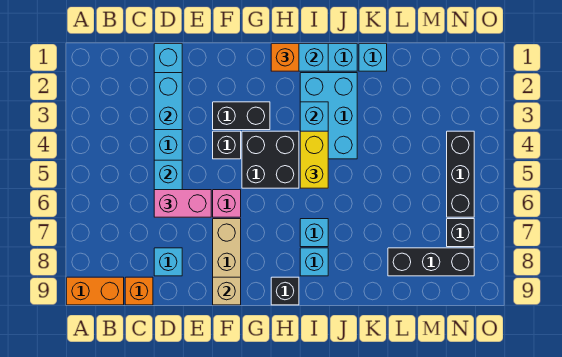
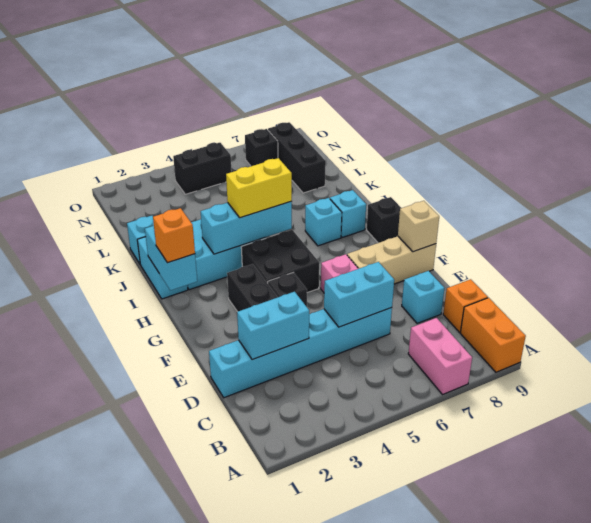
pink 1x2 brick [154,190,211,217] -> pink 1x2 brick moved to [408,318,472,394]
black 1x3 brick [447,131,474,217] -> black 1x2 brick [173,143,232,194]

